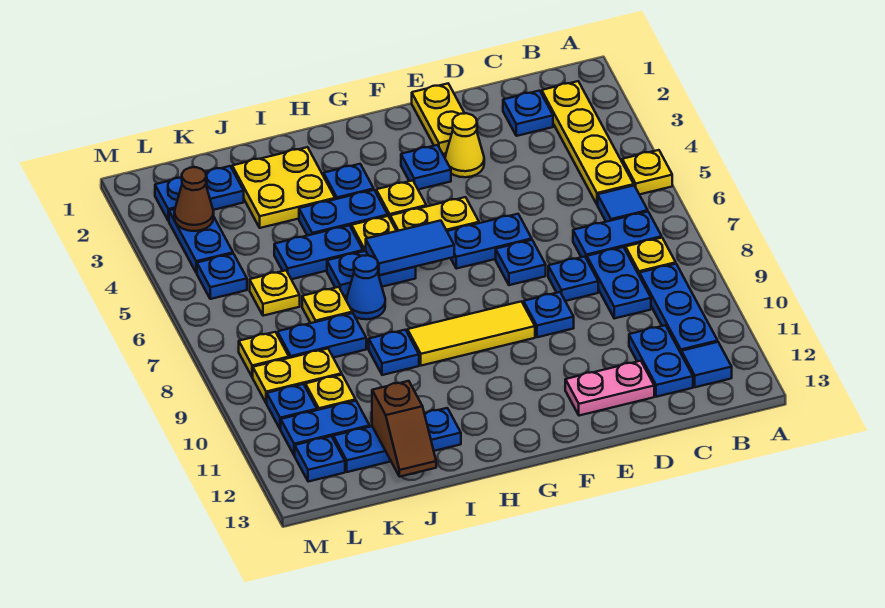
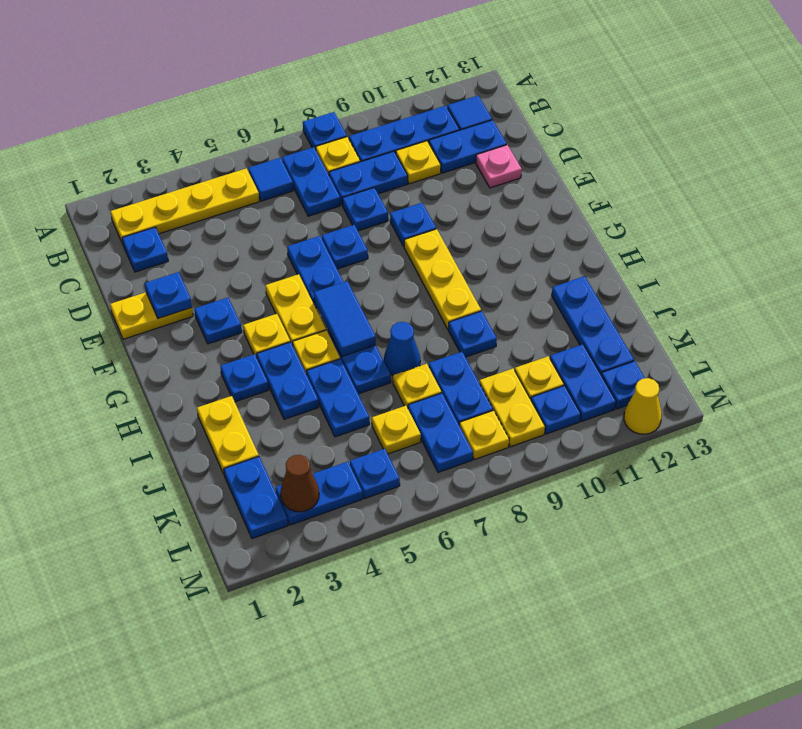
yellow 1x1 plate [622,150,672,195] -> yellow 1x1 plate moved to [396,141,441,184]
none -> blue 1x1 plate [303,112,347,150]
pink 1x2 plate [565,361,654,416] -> pink 1x1 plate [476,145,522,188]
none -> blue 1x1 plate [145,272,192,318]
yellow 1x1 cone [445,113,484,177] -> yellow 1x1 cone moved to [624,378,662,434]
yellow 1x3 tile [408,301,535,366] -> yellow 1x3 plate [404,229,481,329]
yellow 2x2 plate [232,147,335,228] -> yellow 1x2 plate [197,396,259,474]
brown 1x2 slope [372,381,436,477] -> none
none -> blue 1x2 plate [408,393,473,472]

